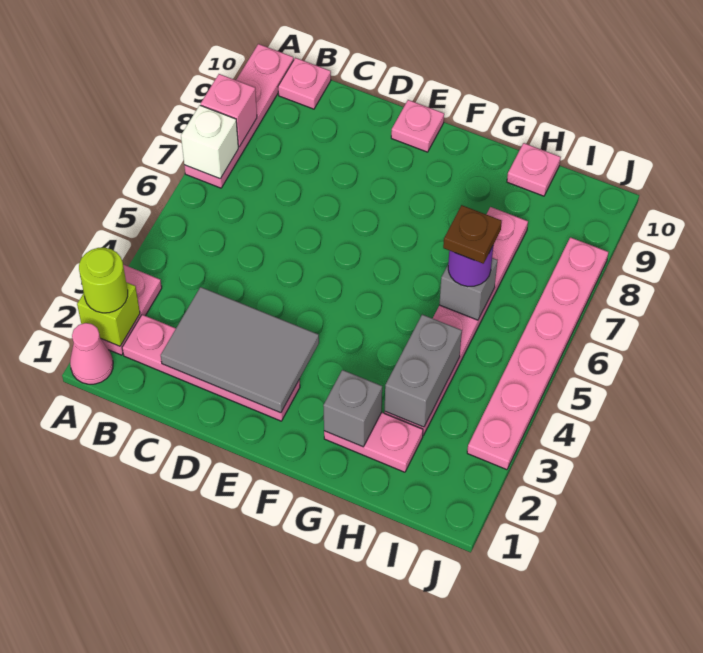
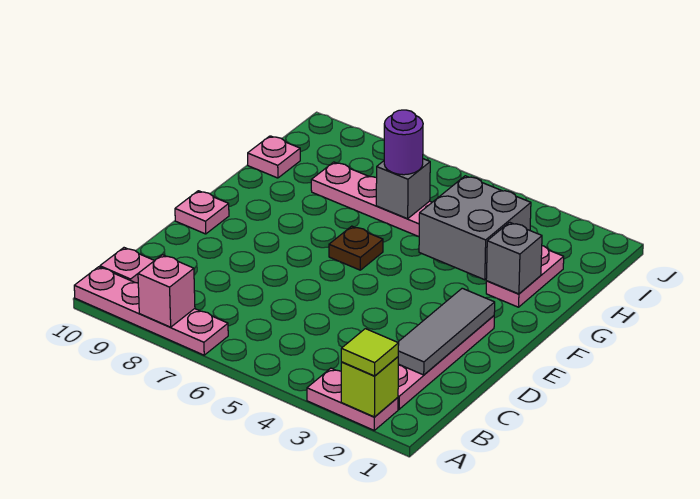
pink 1x1 cone [70,323,113,384] -> none
lime 1x1 round brick [79,248,128,313] -> lime 1x1 tile [341,329,399,376]
white 1x1 brick [181,105,238,179] -> none
grey 2x3 tile [161,287,319,413] -> grey 1x3 tile [398,288,495,375]
grey 1x2 brick [385,315,462,427] -> grey 2x2 brick [419,176,531,280]
brown 1x1 plate [443,205,502,264] -> brown 1x1 plate moved to [329,226,383,270]
pink 1x6 plate [467,237,608,470] -> none

